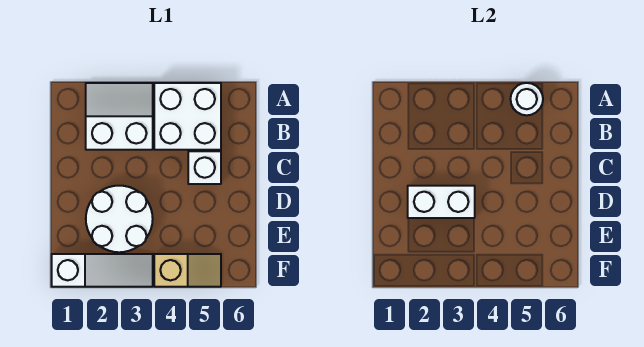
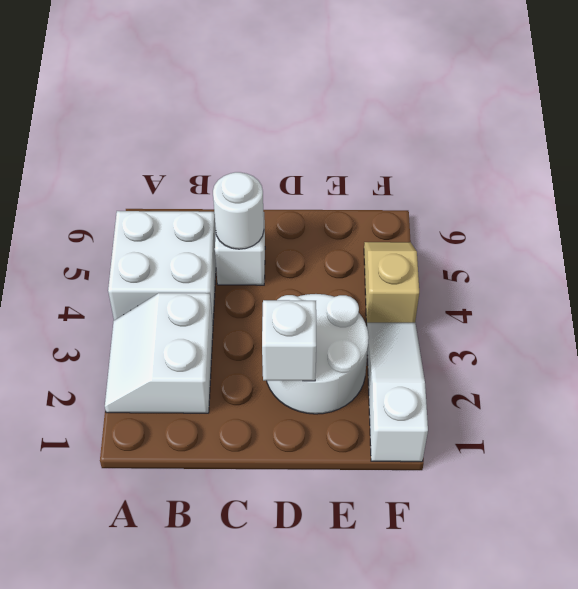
white 1x1 round brick [511,83,543,115] -> white 1x1 round brick moved to [213,172,264,249]
white 1x2 brick [408,186,475,218] -> white 1x1 brick [262,300,316,381]

